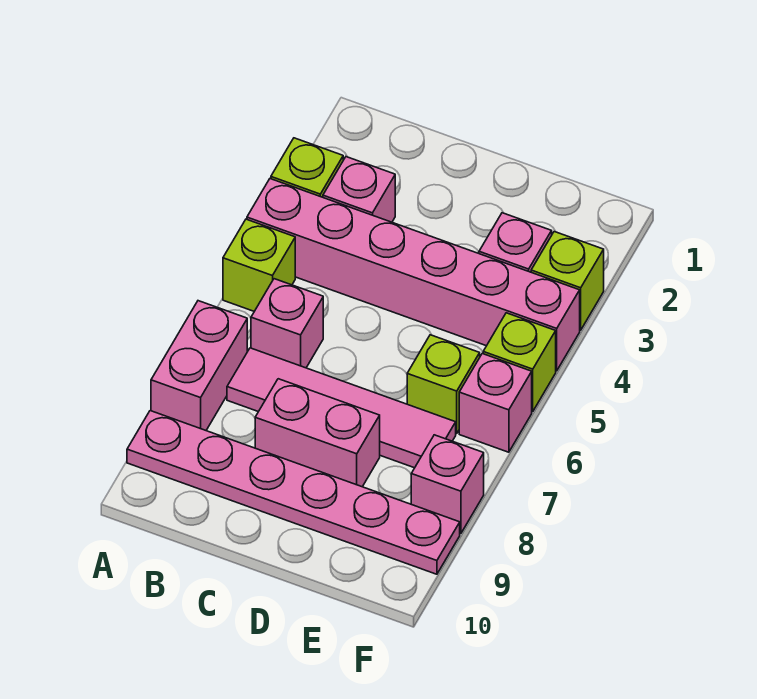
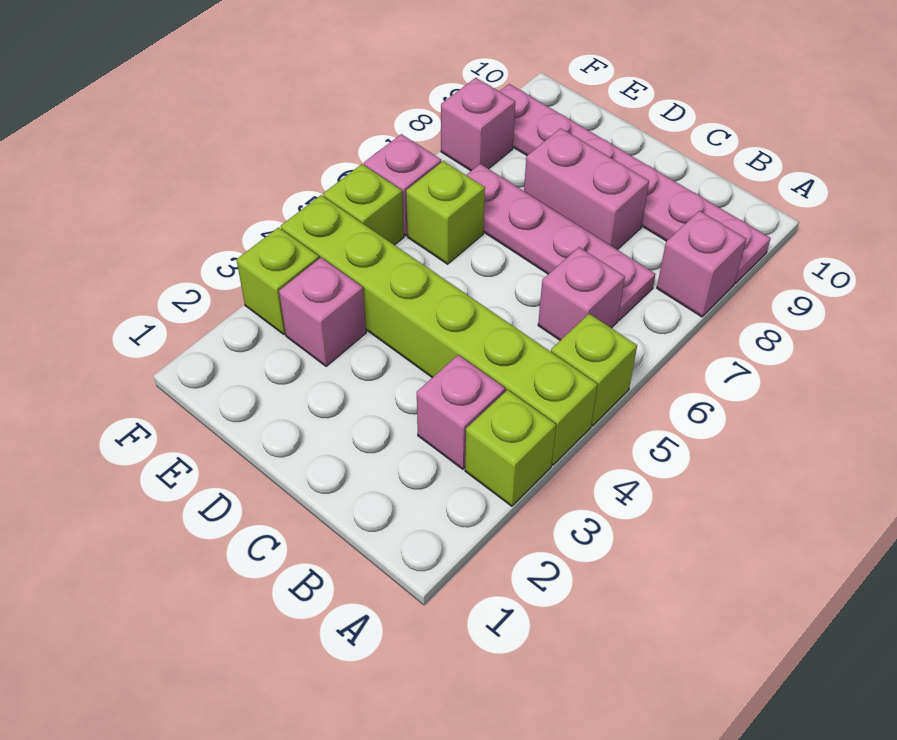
pink 1x6 brick [247,179,580,371] -> lime 1x6 brick [281,195,598,465]
pink 1x2 brick [151,301,247,430] -> pink 1x1 brick [657,211,746,317]
pink 1x4 tile [227,348,456,468] -> pink 1x4 plate [467,164,656,320]

